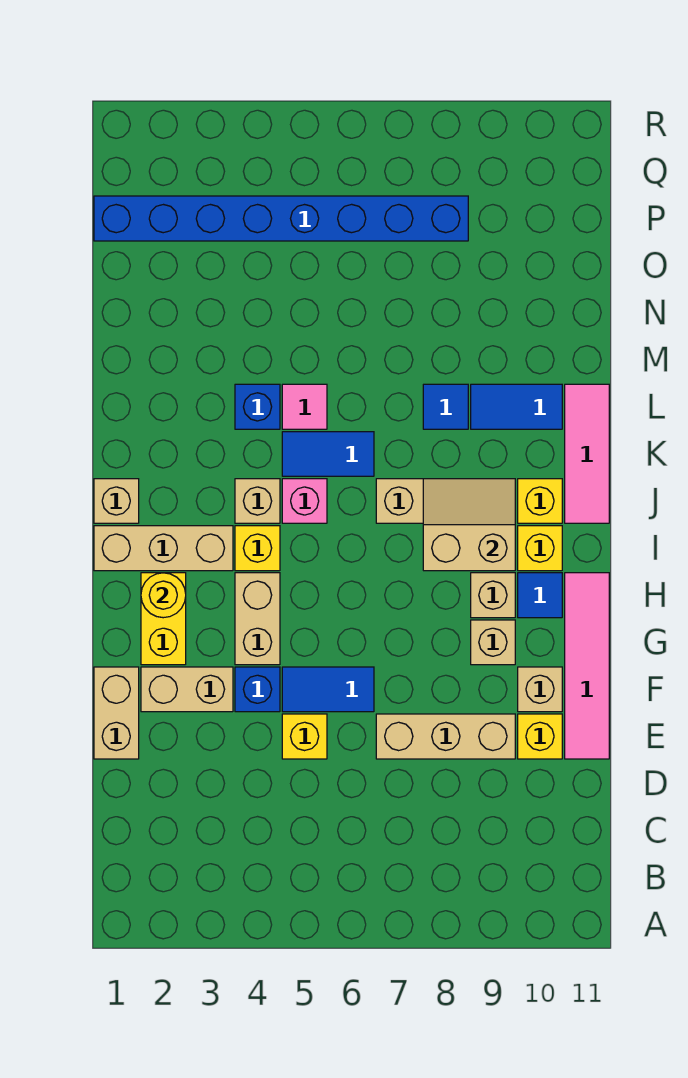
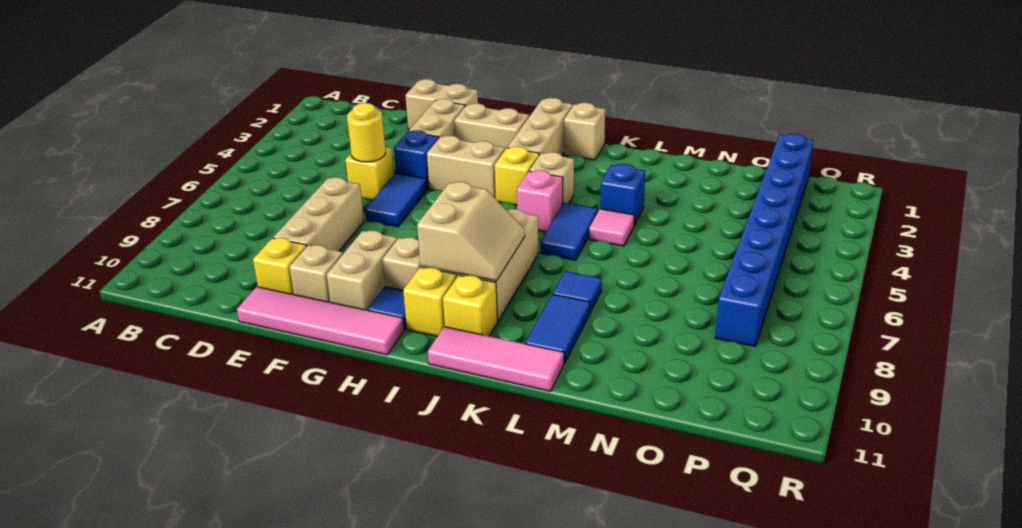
yellow 1x2 brick [141,573,186,665] -> tan 1x2 brick [454,103,529,149]
tan 1x1 brick [471,620,515,665] -> tan 1x2 brick [327,231,397,310]
yellow 1x1 round brick [141,573,186,618] -> yellow 1x1 round brick moved to [347,103,386,162]

